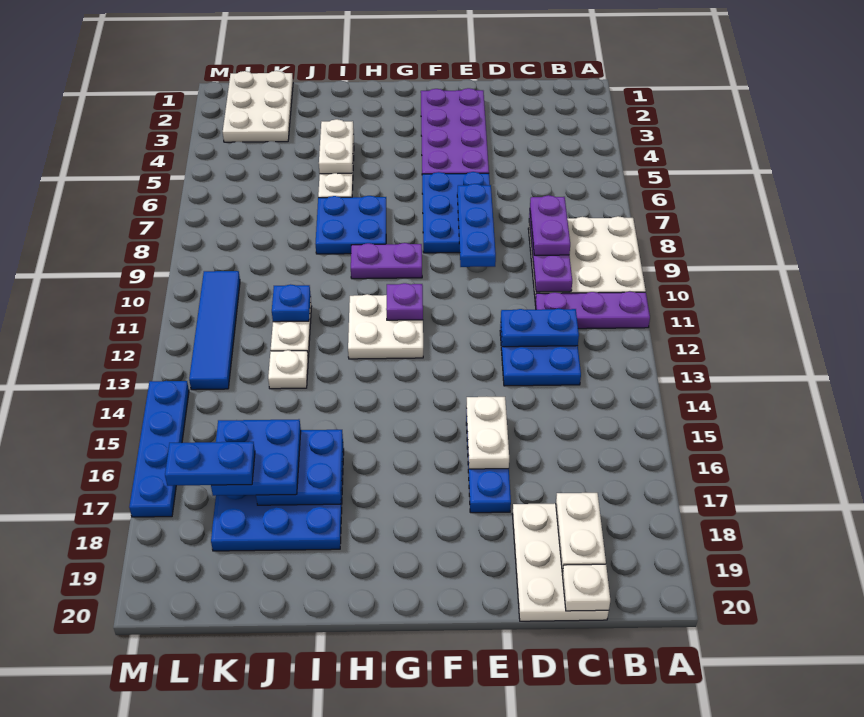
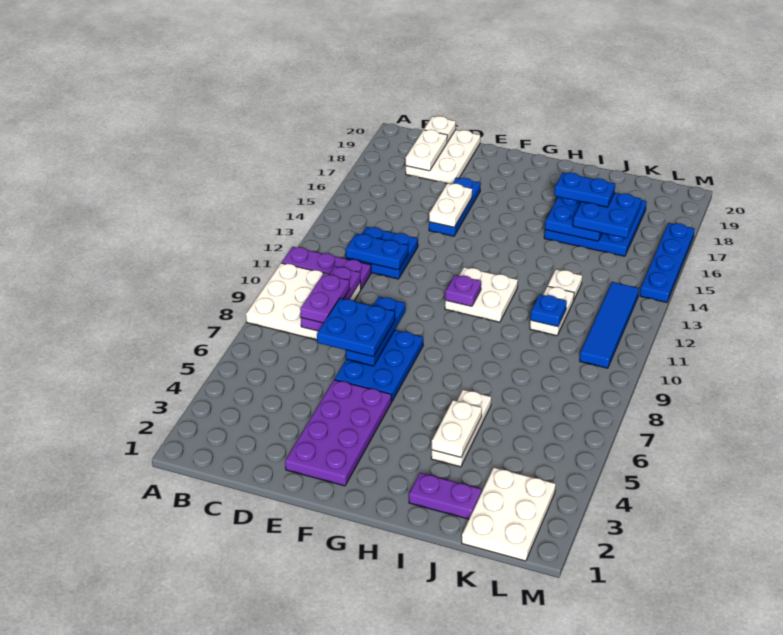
purple 1x2 plate [351,243,422,279] -> purple 1x2 plate moved to [409,473,482,519]
blue 2x2 plate [315,196,386,254] -> blue 2x2 plate moved to [317,298,395,357]
blue 1x2 plate [165,442,255,486] -> blue 1x2 plate moved to [554,173,615,207]

